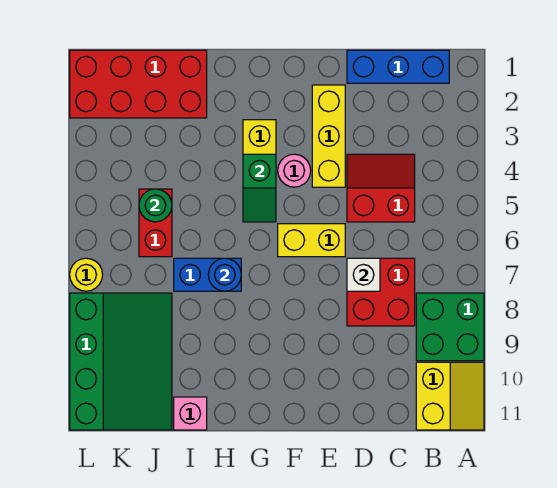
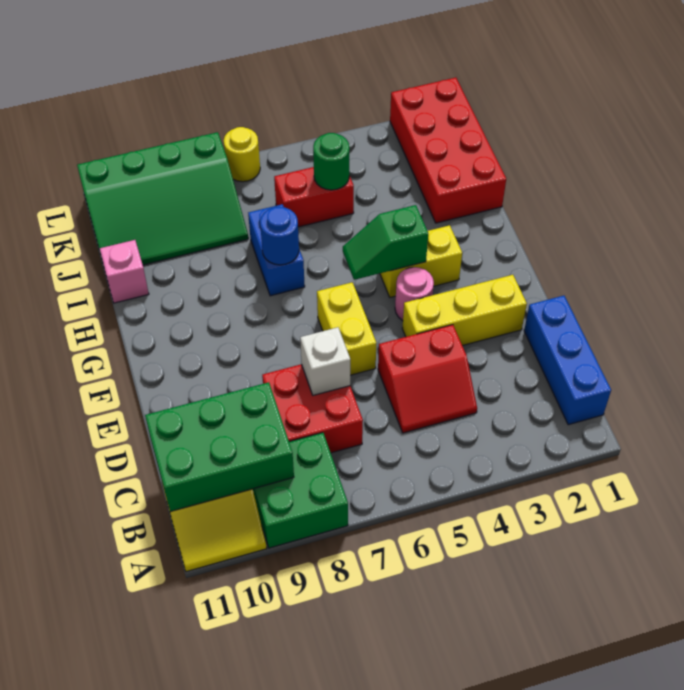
none -> green 2x3 brick [145,382,294,512]
red 2x2 slope [347,154,415,222] -> red 2x2 slope turned to [378,325,477,433]

